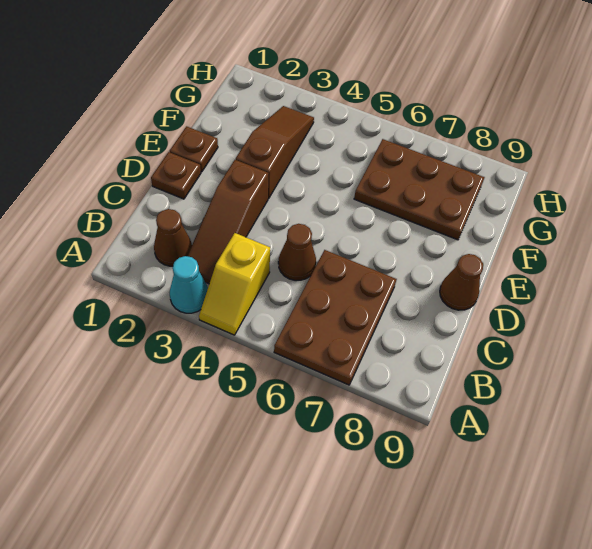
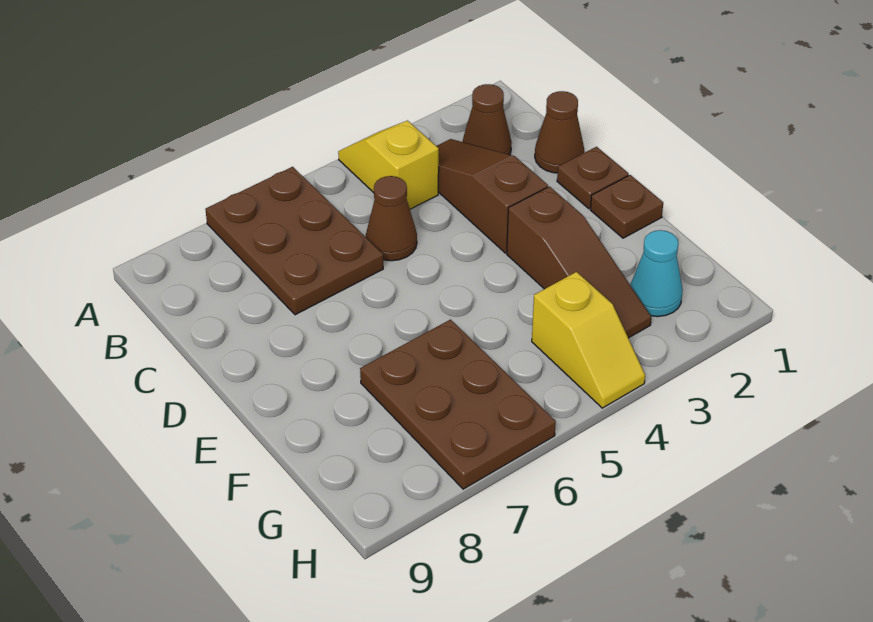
cyan 1x1 cone [170,256,208,313] -> cyan 1x1 cone moved to [630,230,683,317]
brown 1x1 cone [440,254,483,310] -> brown 1x1 cone moved to [535,91,584,173]
brown 2x3 plate [354,139,485,240] -> brown 2x3 plate turned to [360,320,556,489]
none -> yellow 1x2 slope [532,272,645,408]

